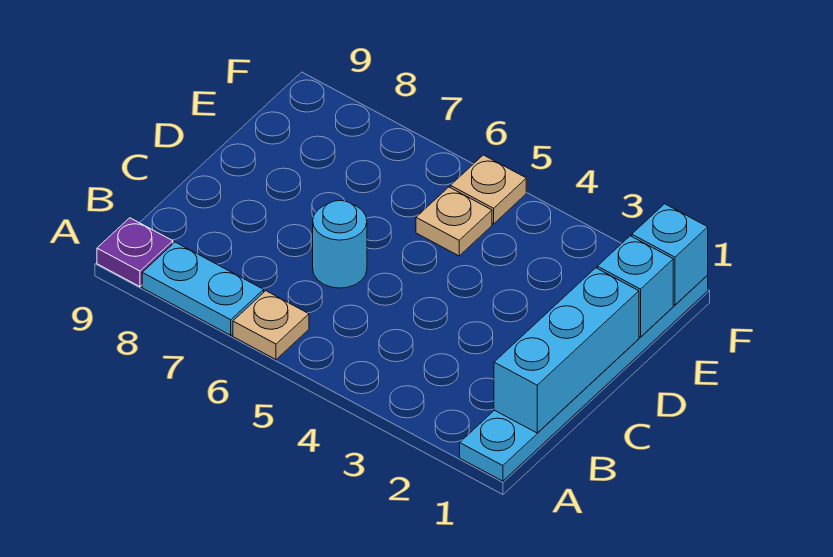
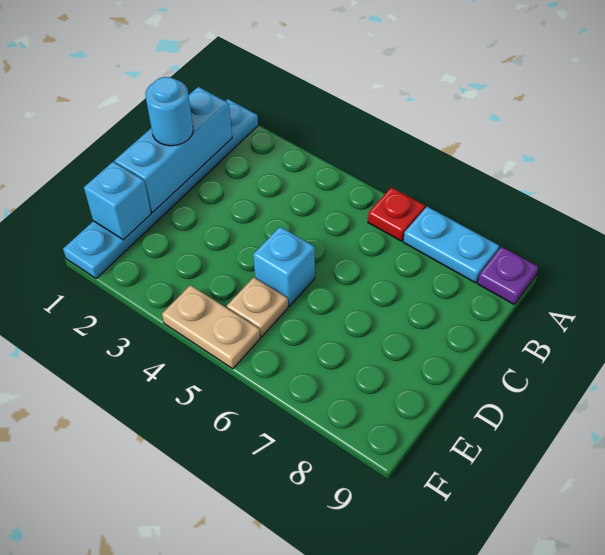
tan 1x1 plate [233,291,309,359] -> red 1x1 plate [368,187,425,241]
cyan 1x1 round brick [313,201,367,288] -> cyan 1x1 round brick moved to [145,77,193,146]
cyan 1x1 brick [632,204,708,305] -> cyan 1x1 brick moved to [253,227,315,306]
tan 1x1 plate [450,155,526,224] -> tan 1x2 plate [162,285,260,369]

